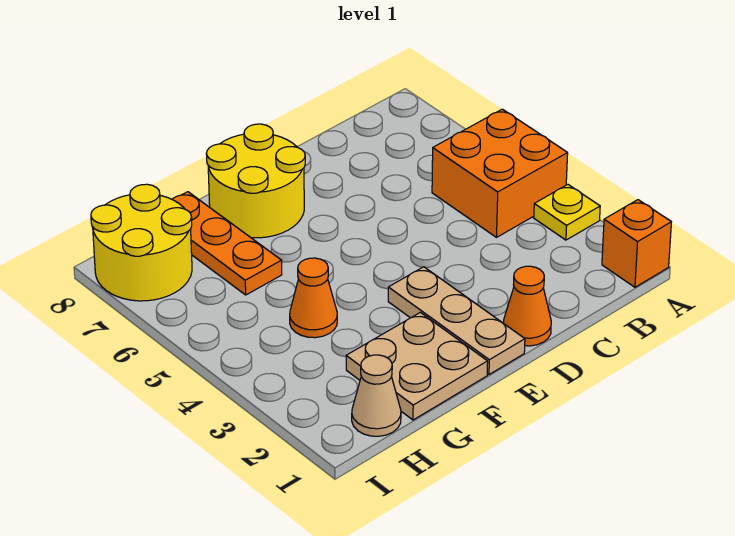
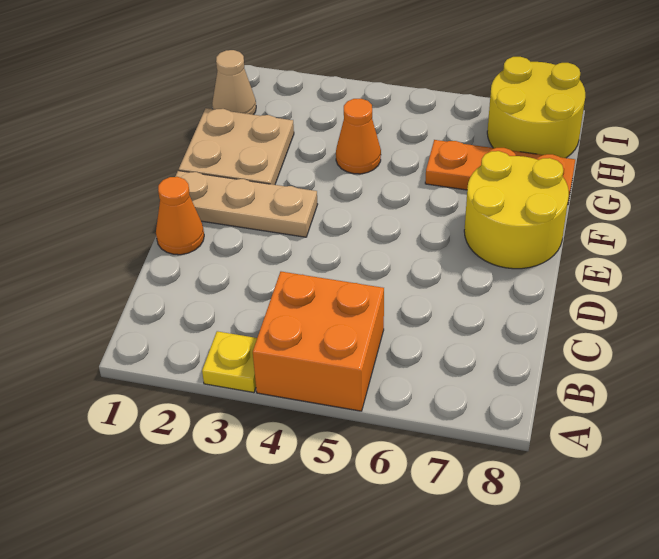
orange 1x1 brick [602,200,671,287] -> none

